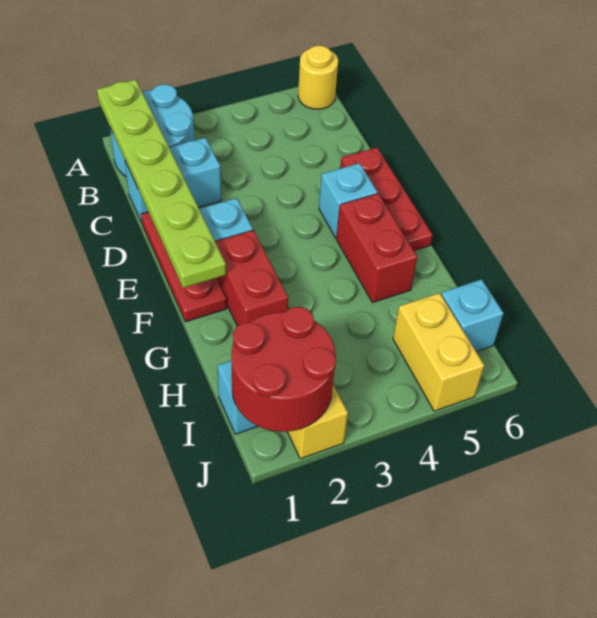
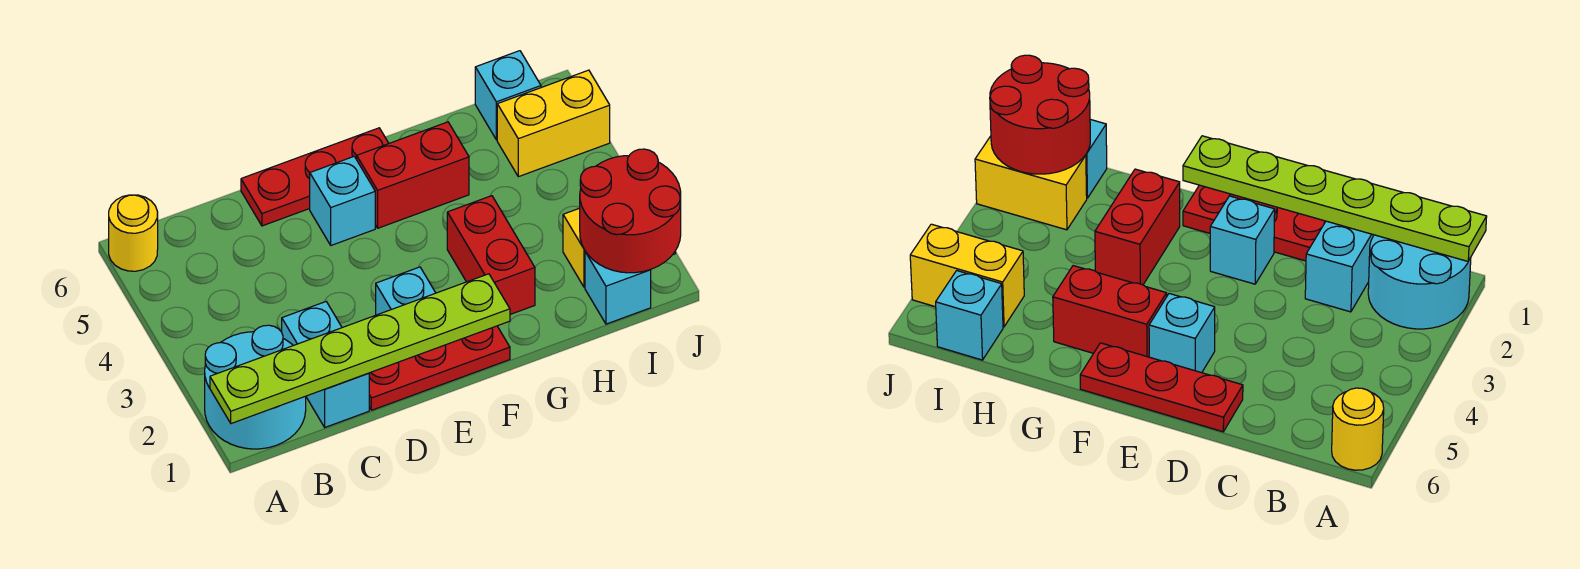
red 1x2 brick [215,230,288,326] -> red 1x2 brick turned to [447,196,535,314]

